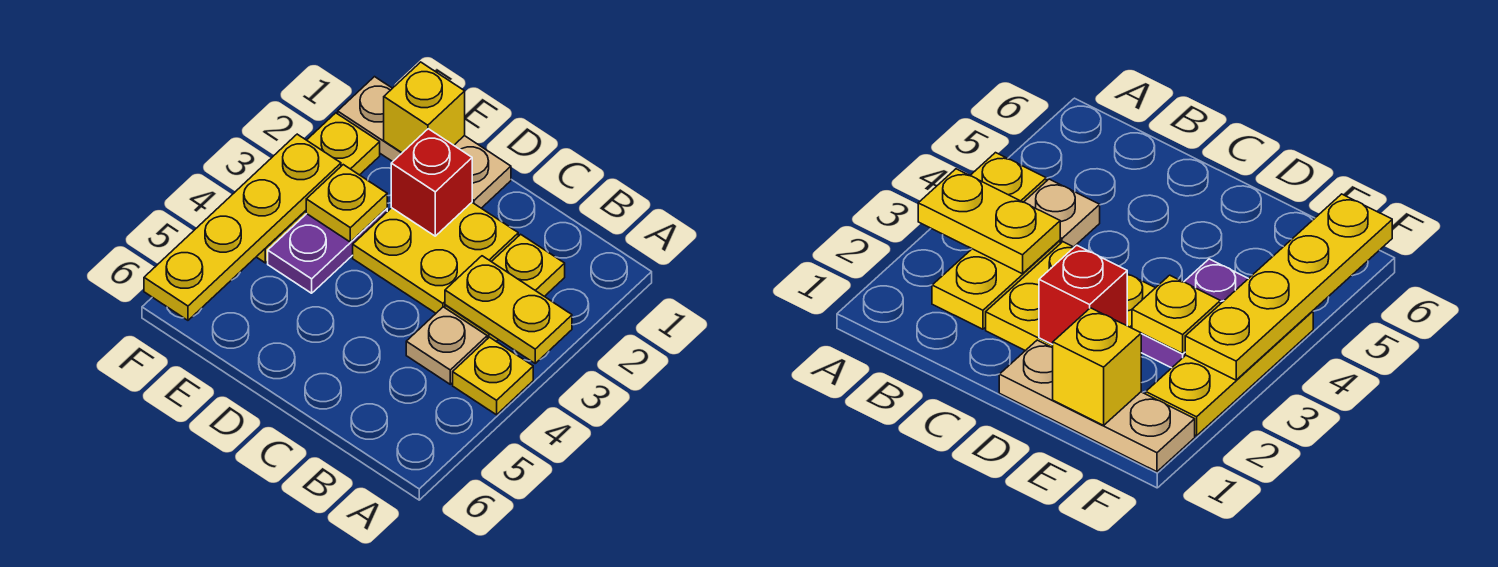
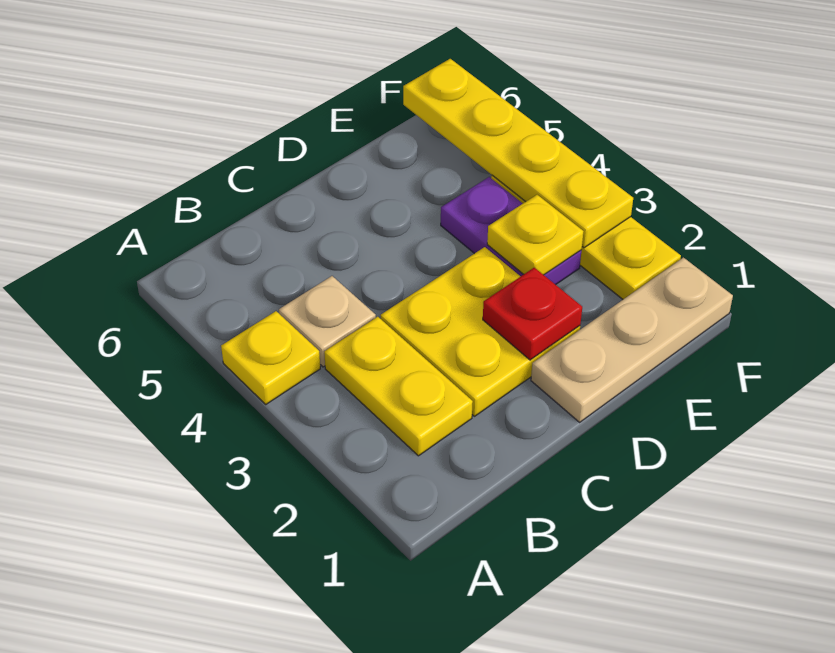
yellow 1x2 plate [445,256,572,363] -> none
red 1x1 brick [391,129,472,236] -> red 1x1 plate [483,268,582,360]
yellow 1x1 brick [384,62,465,153] -> none

